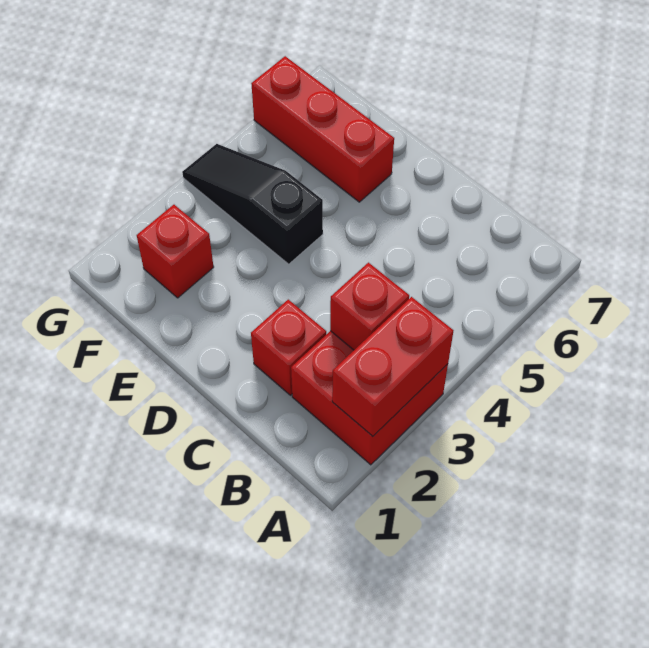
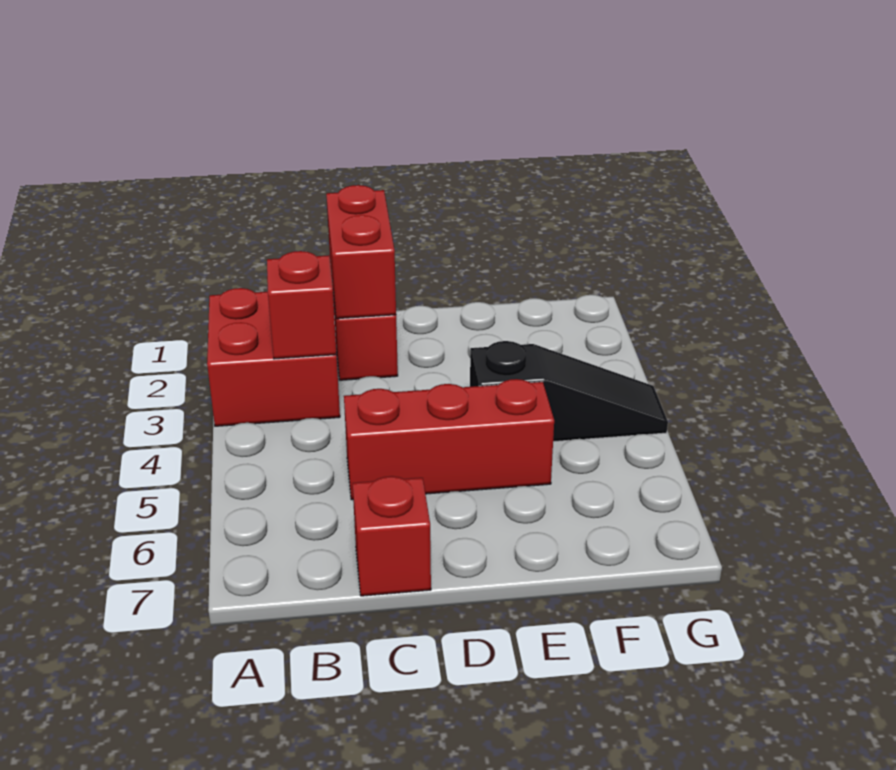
red 1x2 brick [332,297,453,436] -> red 1x2 brick moved to [326,185,396,319]
red 1x3 brick [251,56,394,202] -> red 1x3 brick moved to [344,379,554,500]
red 1x1 brick [137,205,214,298] -> red 1x1 brick moved to [353,476,431,596]

